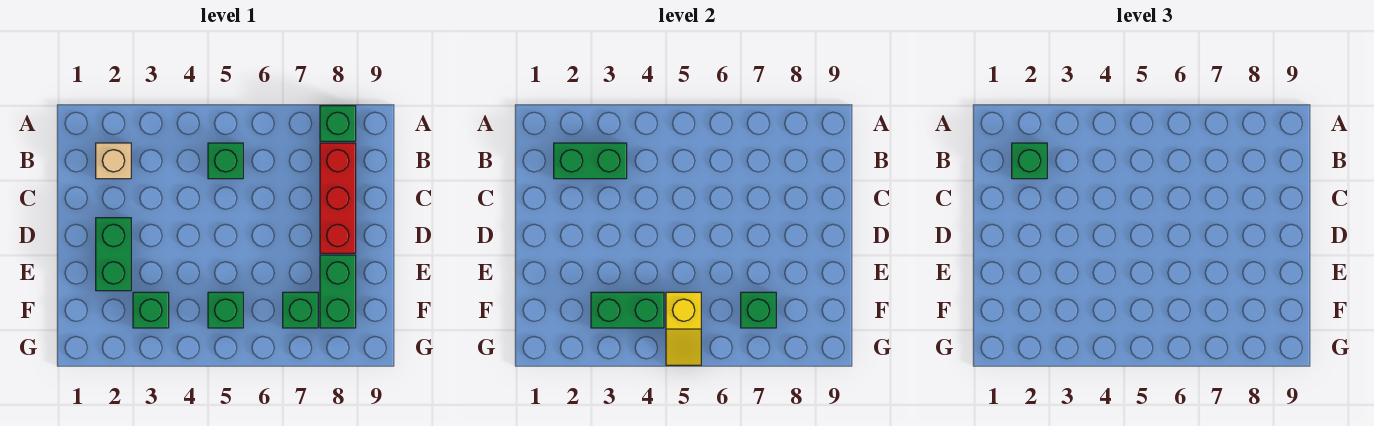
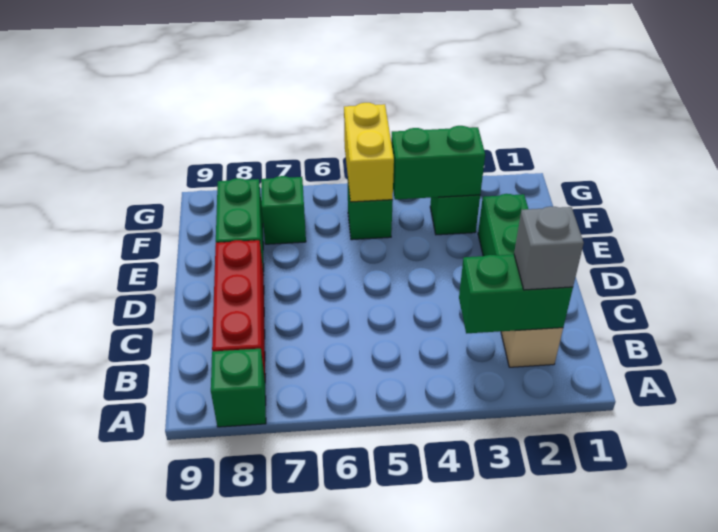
green 1x1 brick [1012,143,1047,179] -> grey 1x1 brick [514,206,584,290]
green 1x1 brick [208,143,243,179] -> none
yellow 1x2 slope [666,292,701,365] -> yellow 1x2 brick [344,103,394,202]
green 1x1 brick [741,292,776,328] -> none

